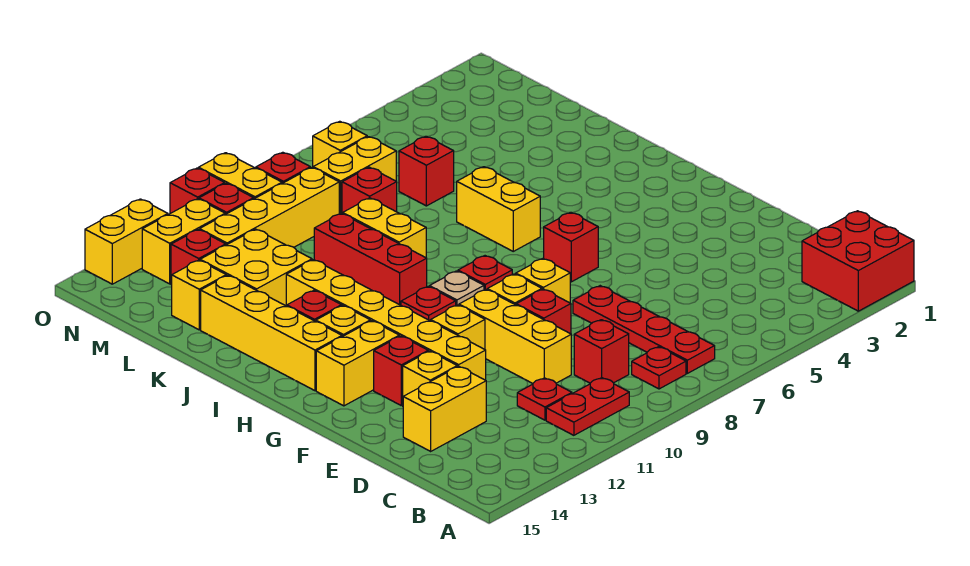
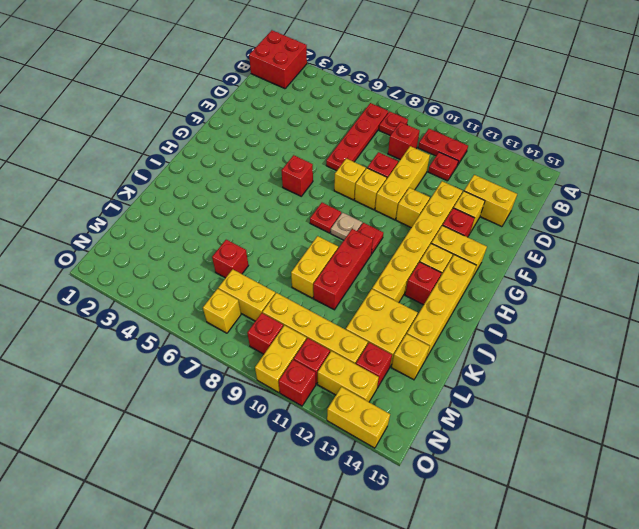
yellow 1x2 brick [457,167,540,251] -> none
red 1x1 brick [342,167,397,214] -> none

